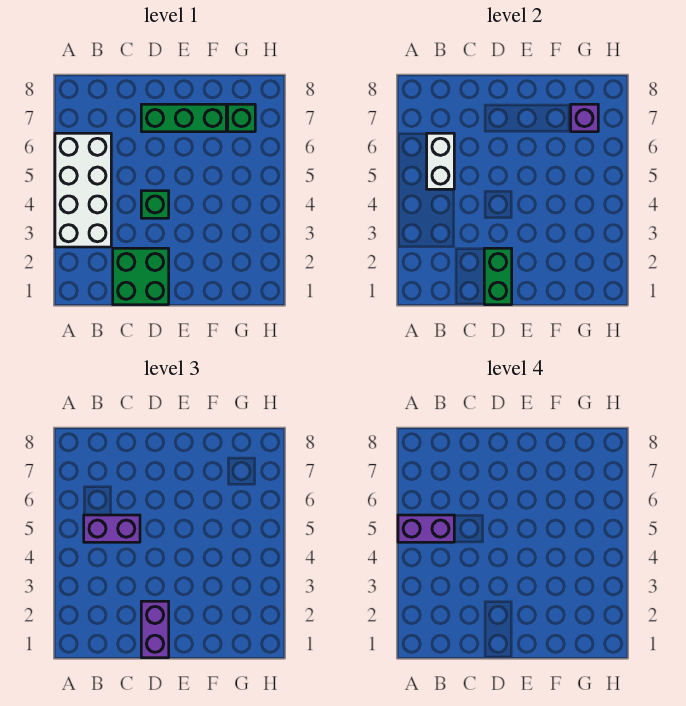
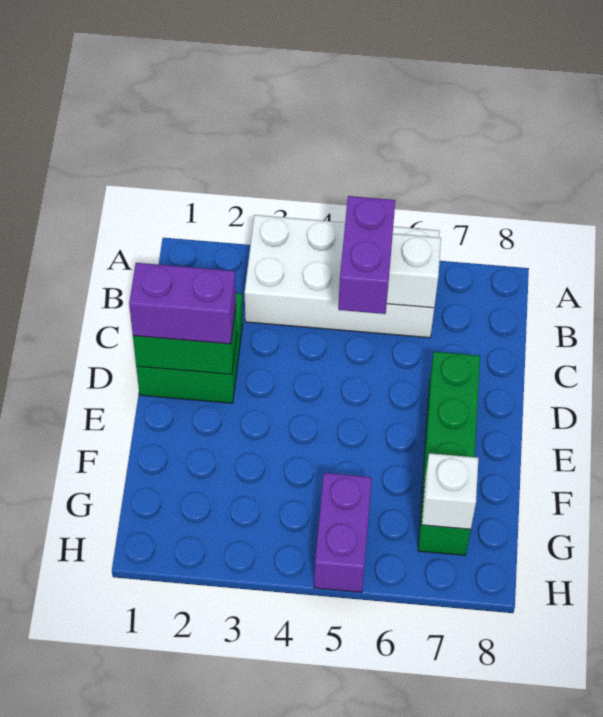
purple 1x2 brick [398,515,454,542] -> purple 1x2 brick moved to [314,473,372,592]
green 1x1 brick [141,191,169,218] -> none
purple 1x1 brick [571,104,598,132] -> white 1x1 brick [422,453,478,530]

